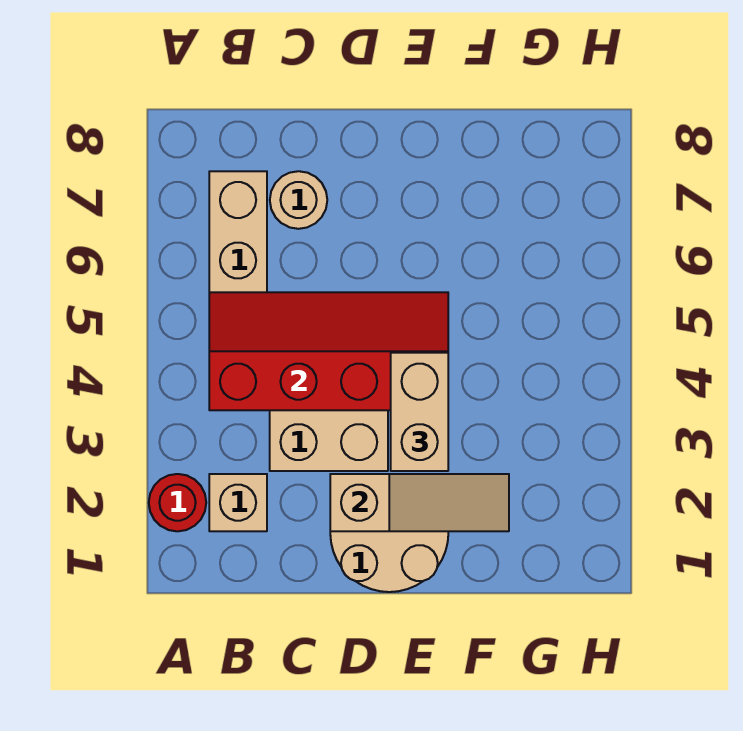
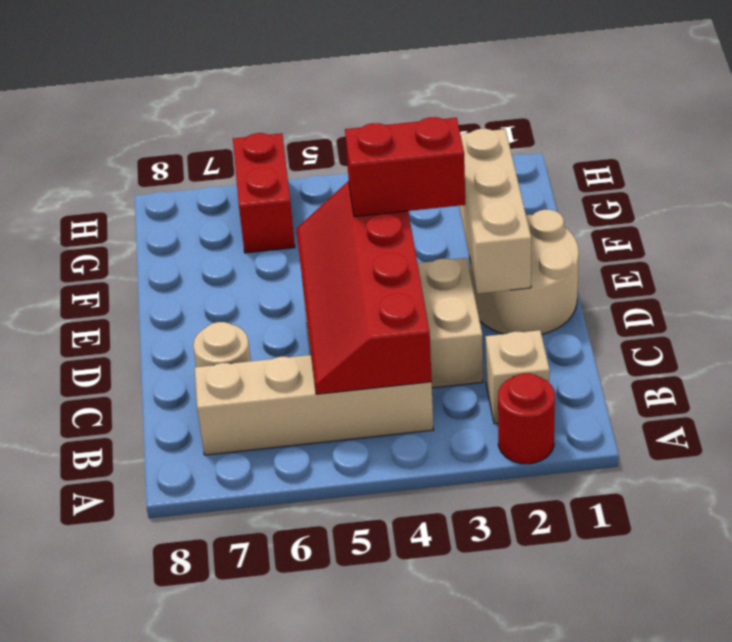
tan 1x3 slope [330,474,509,531] -> tan 1x3 brick [459,129,531,294]
tan 1x2 brick [391,353,448,471] -> red 1x2 brick [345,117,465,217]
none -> red 1x2 brick [233,133,295,253]

